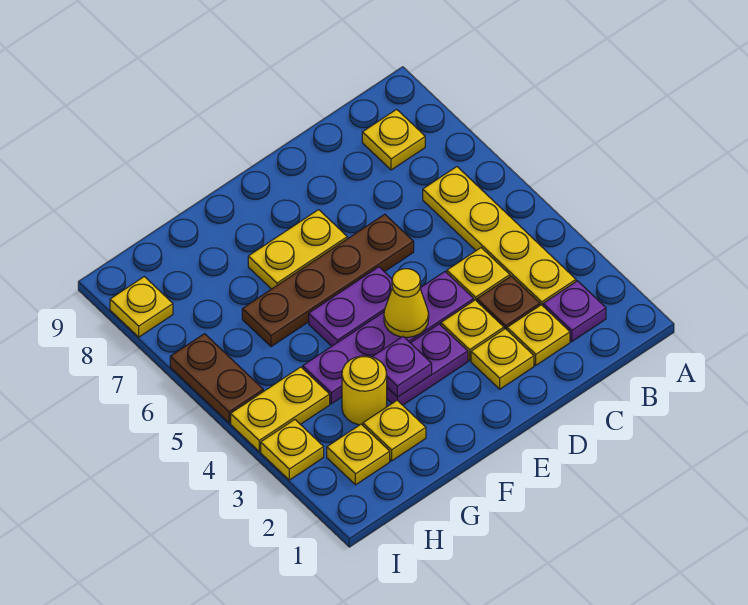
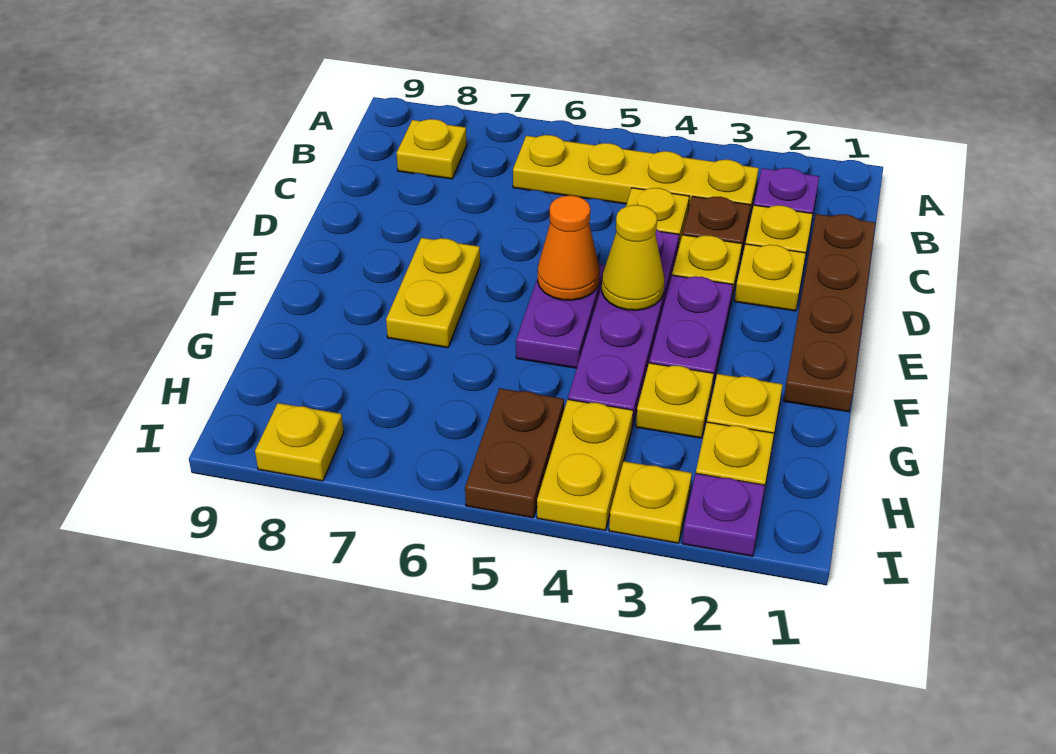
brown 1x4 plate [242,214,414,347] -> brown 1x4 plate moved to [784,214,875,412]
none -> orange 1x1 cone [538,196,600,300]
purple 1x1 plate [372,337,432,397] -> purple 1x1 plate moved to [682,473,765,556]
yellow 1x1 round brick [342,356,387,425] -> yellow 1x1 plate [636,363,714,438]
brown 1x2 plate [170,334,263,423] -> brown 1x2 plate turned to [465,388,564,518]

